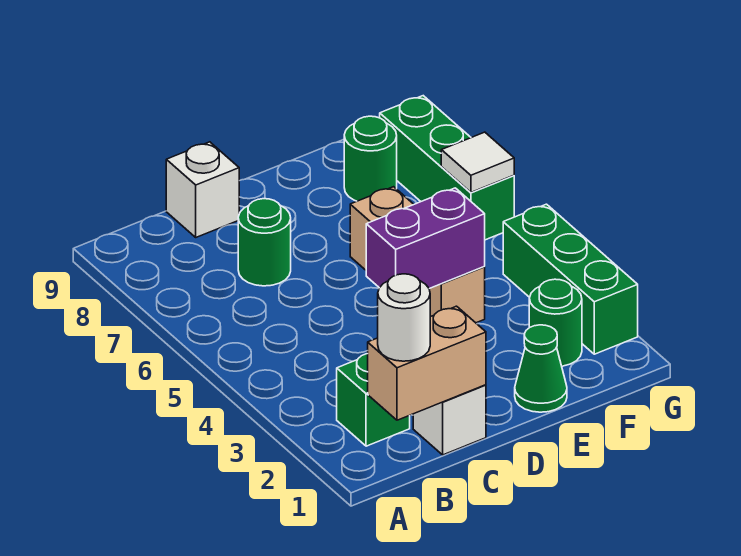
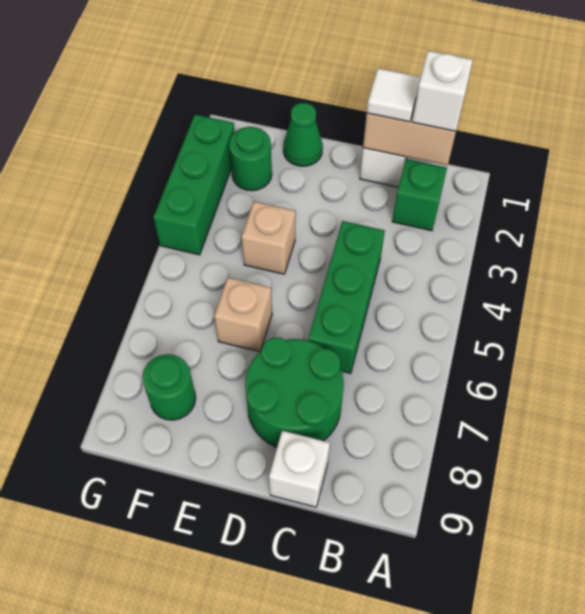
white 1x1 round brick [378,274,430,361] -> white 1x1 brick [412,51,473,131]
green 1x1 round brick [238,199,291,286] -> green 2x2 round brick [245,338,344,447]
purple 1x2 brick [366,188,485,289] -> none
green 1x3 brick [380,96,514,240] -> green 1x3 brick moved to [308,221,385,374]
white 1x1 tile [441,132,514,192] -> white 1x1 tile moved to [367,68,421,122]

